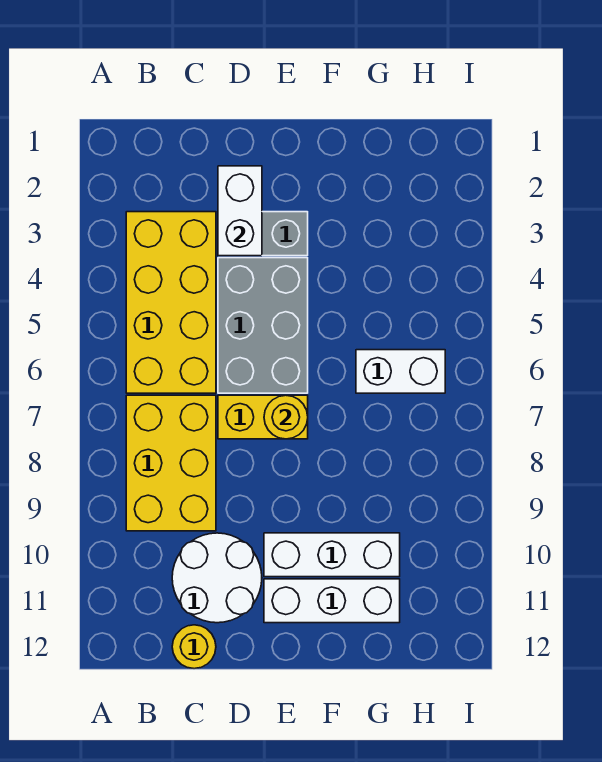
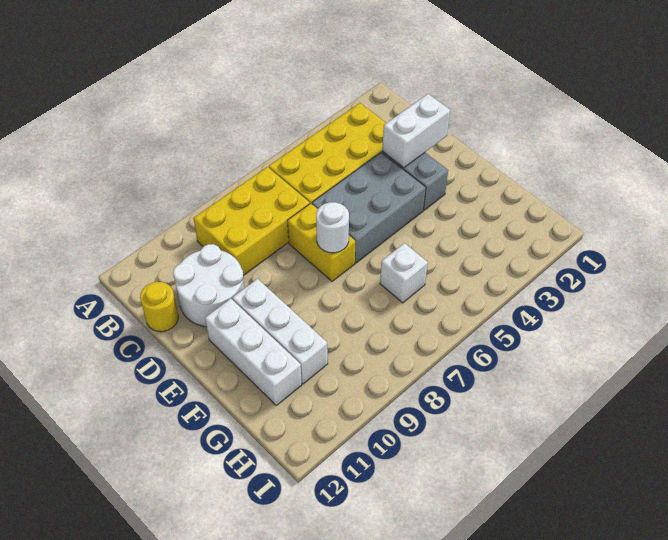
yellow 1x1 round brick [264,395,308,439] -> white 1x1 round brick [316,202,349,253]
white 1x2 brick [356,350,445,393] -> white 1x1 brick [380,243,428,303]

